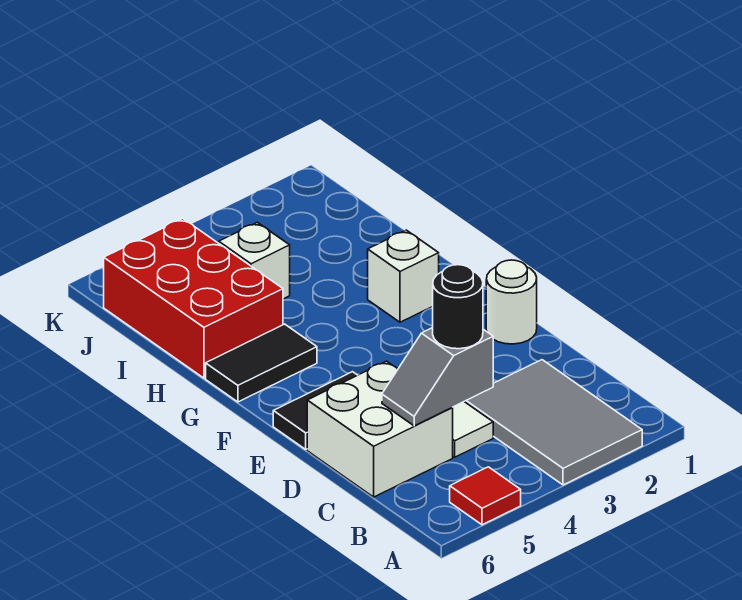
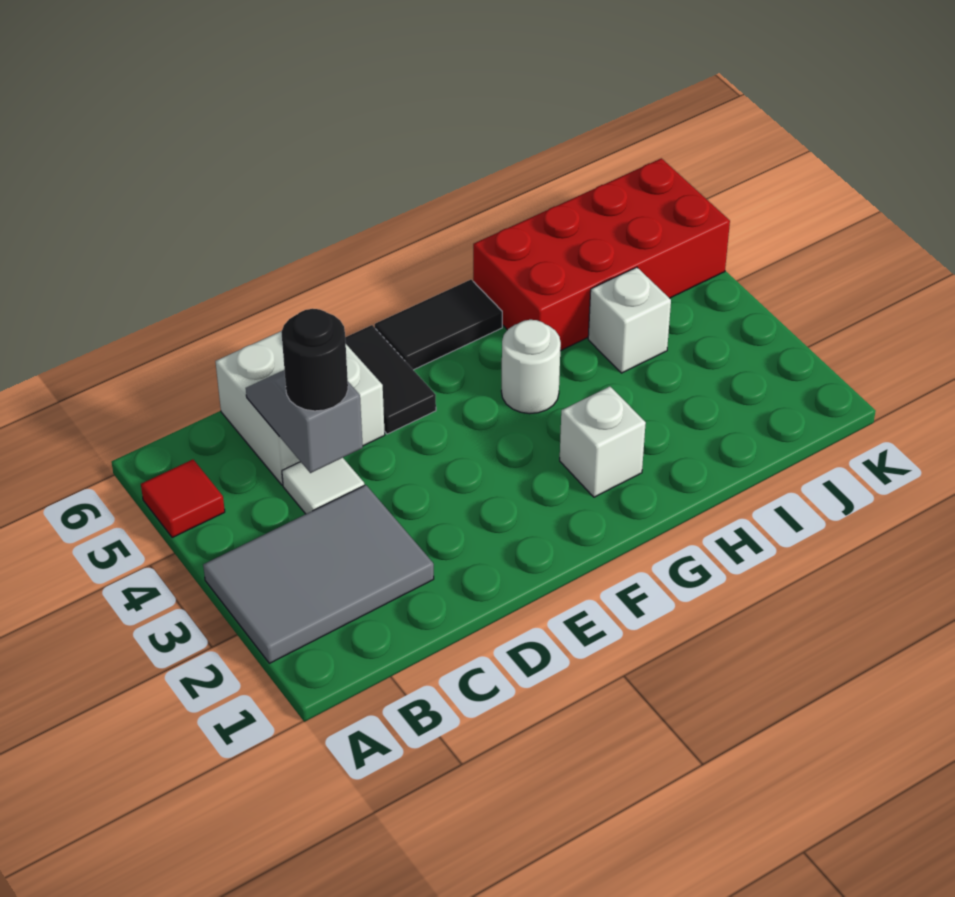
white 1x1 round brick [486,260,537,344] -> white 1x1 round brick moved to [501,320,561,414]
black 1x2 tile [206,324,317,402] -> black 1x2 tile turned to [375,280,502,370]
red 2x3 brick [104,219,283,378] -> red 2x4 brick [473,158,730,351]

